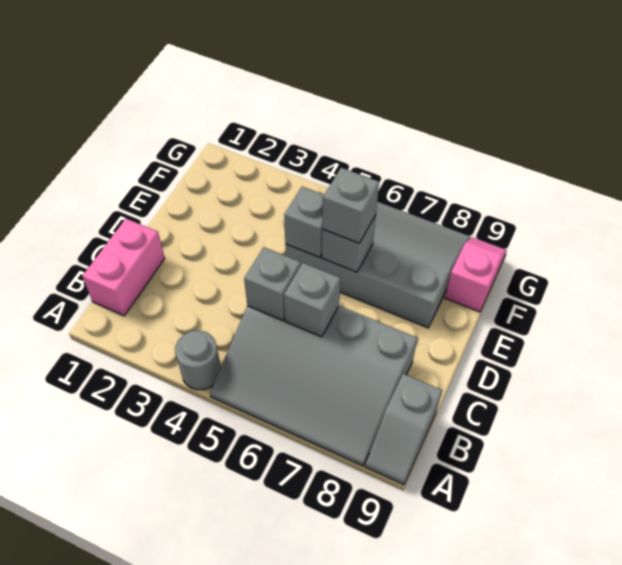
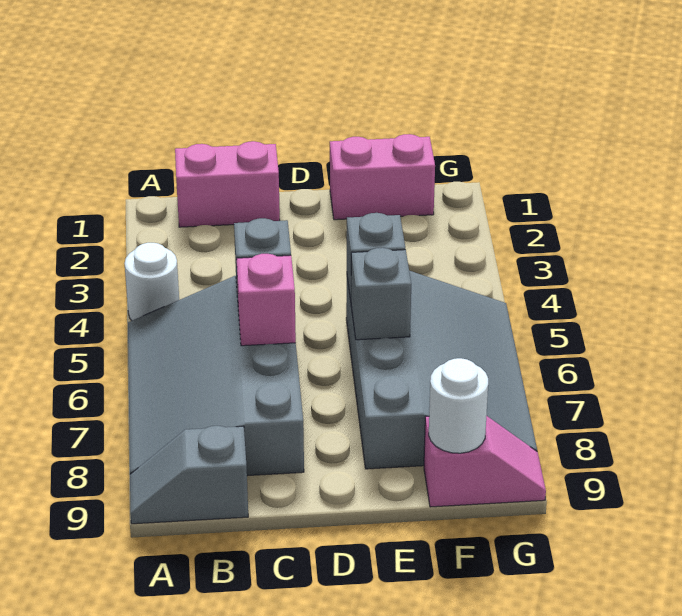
grey 1x1 round brick [175,331,221,390] -> white 1x1 round brick [124,243,179,321]
grey 1x1 brick [284,263,341,337] -> pink 1x1 brick [237,254,296,346]
none -> pink 1x2 brick [330,134,435,220]
grey 1x1 brick [322,168,379,243] -> none
none -> white 1x1 round brick [429,358,488,453]

